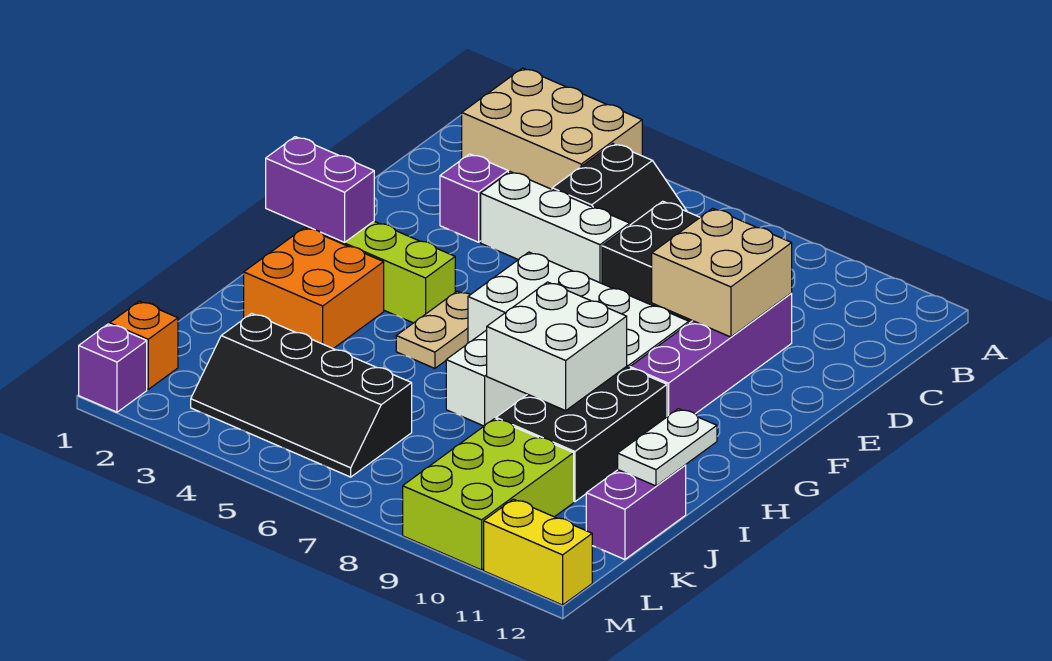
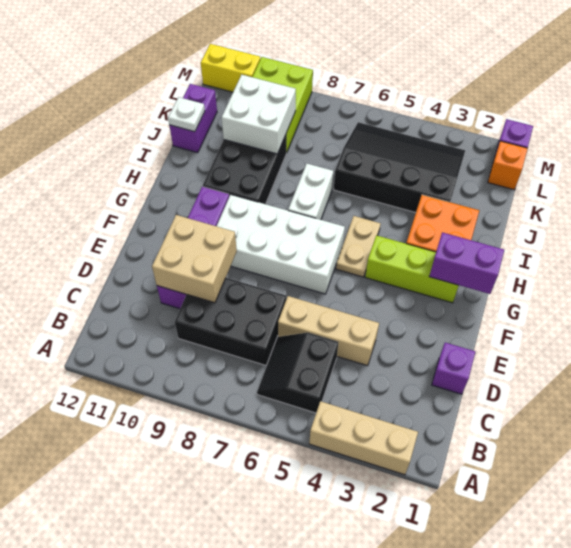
tan 2x3 brick [462,68,642,189] -> tan 1x3 brick [309,401,418,475]
purple 1x1 brick [440,154,508,242] -> purple 1x1 brick moved to [432,343,475,394]
white 1x3 brick [481,172,630,283] -> tan 1x3 brick [278,296,379,366]
white 2x2 brick [487,282,627,411] -> white 2x2 brick moved to [221,75,296,154]
white 1x2 plate [618,409,717,486] -> white 1x1 plate [168,97,205,132]
black 2x4 slope [191,313,412,477] -> black 3x4 slope [334,122,465,213]

